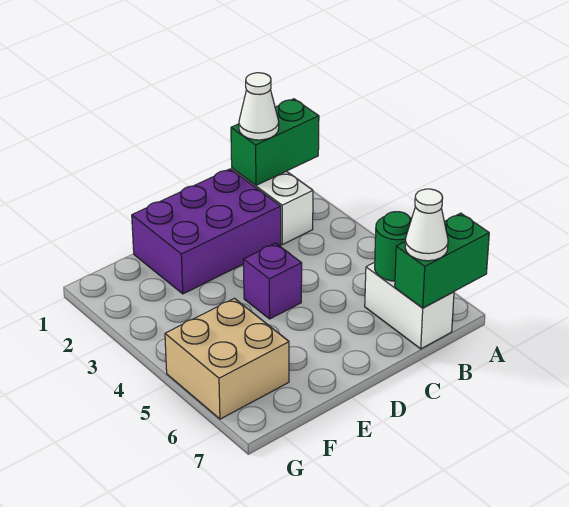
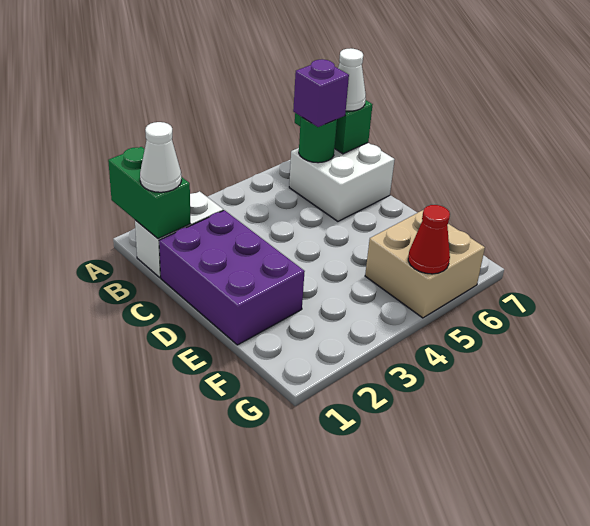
white 1x2 brick [365,262,454,349] -> white 2x2 brick [289,143,395,221]
purple 1x1 brick [243,243,302,319] -> purple 1x1 brick moved to [293,59,349,127]
none -> red 1x1 cone [408,205,450,274]

